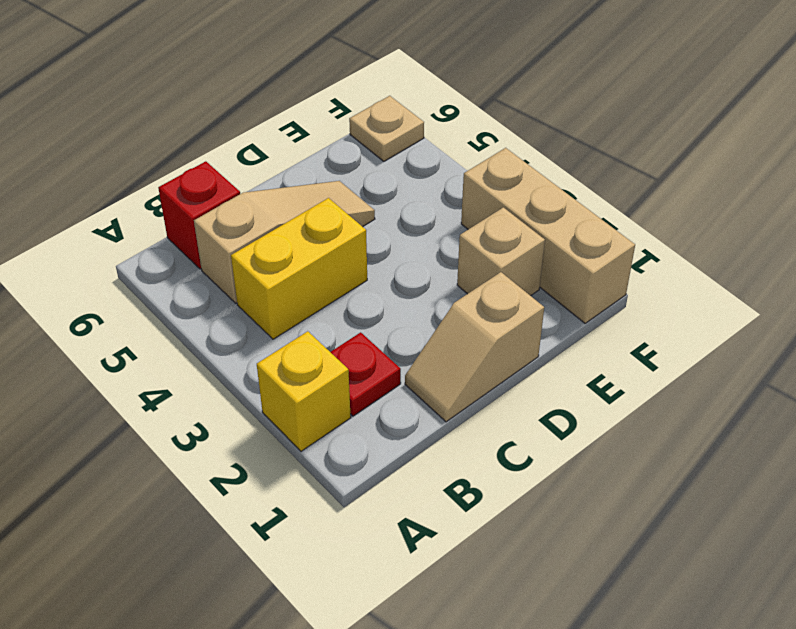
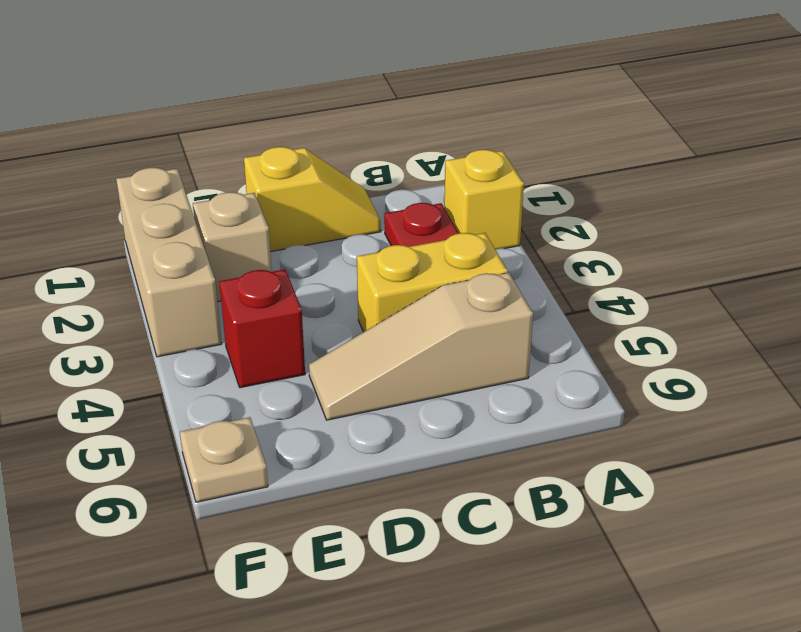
red 1x1 brick [158,161,240,269] -> red 1x1 brick moved to [219,269,305,388]
tan 1x2 slope [405,272,544,422] -> yellow 1x2 slope [244,147,381,252]

